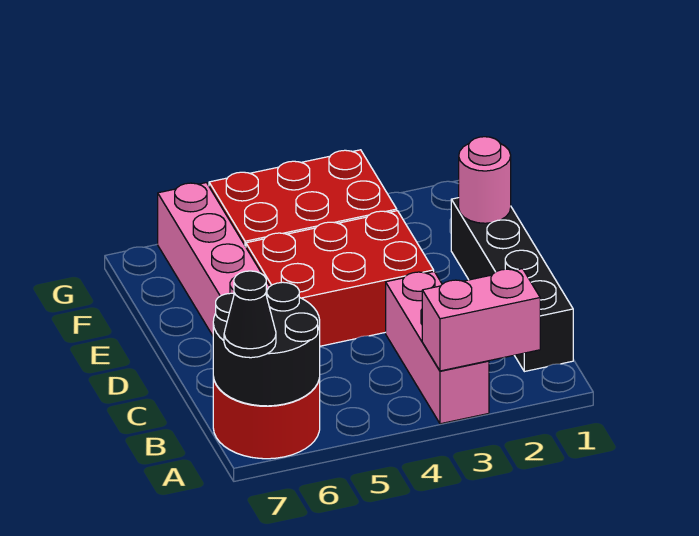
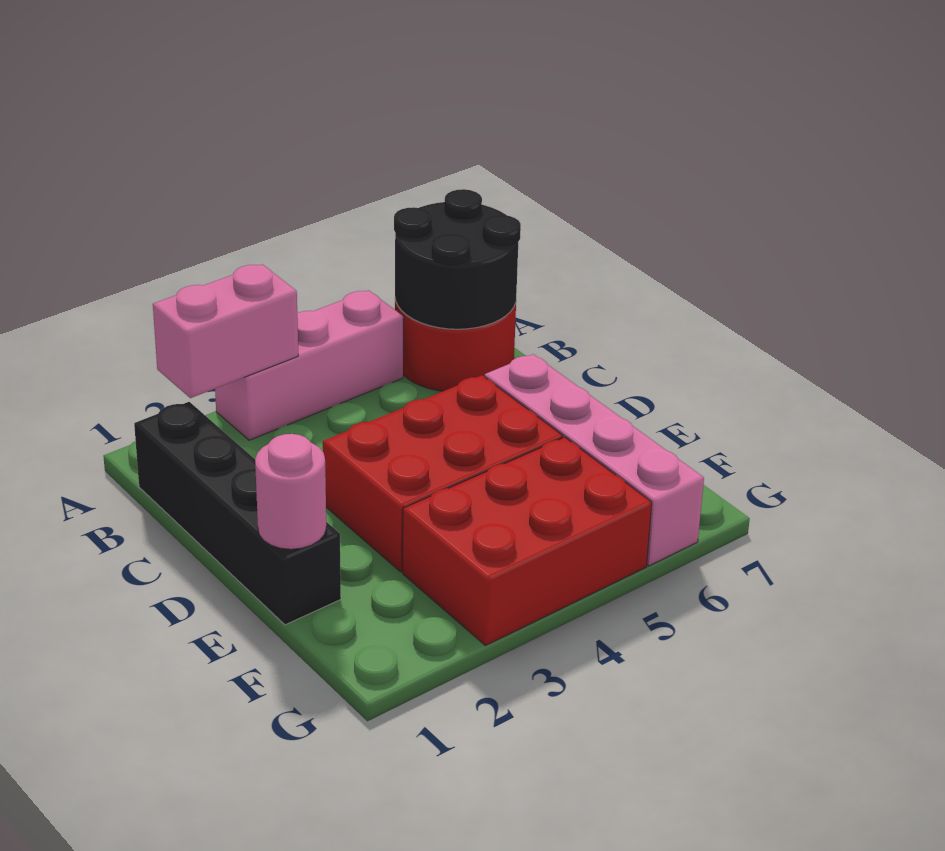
pink 1x3 brick [386,272,489,424] -> pink 1x3 brick turned to [215,290,403,440]
black 1x1 cone [224,271,276,358] -> none

